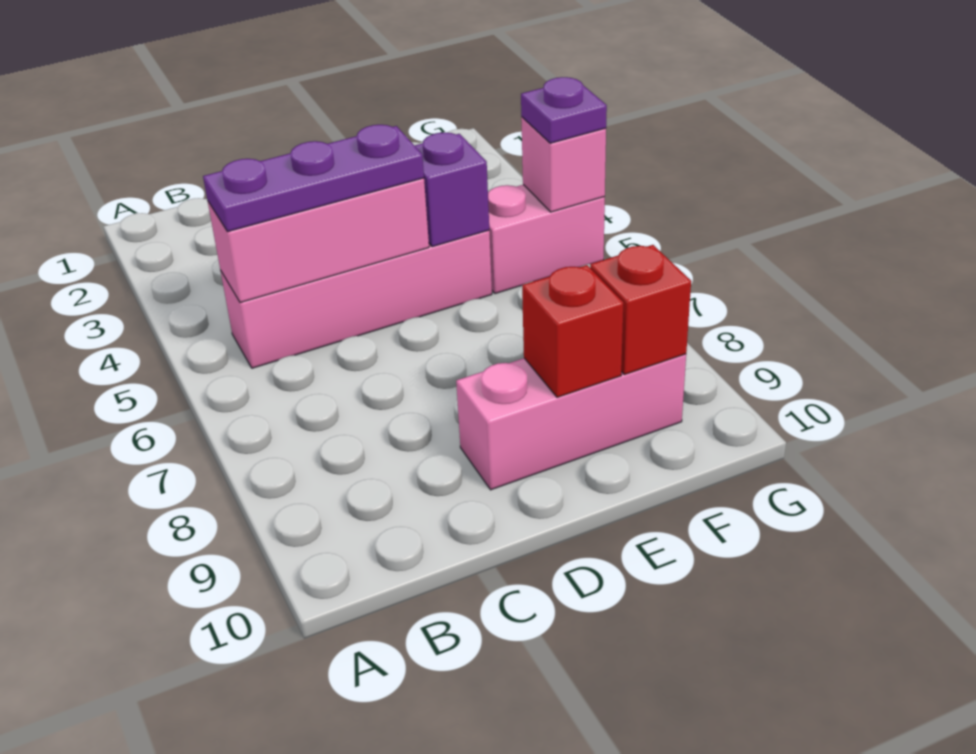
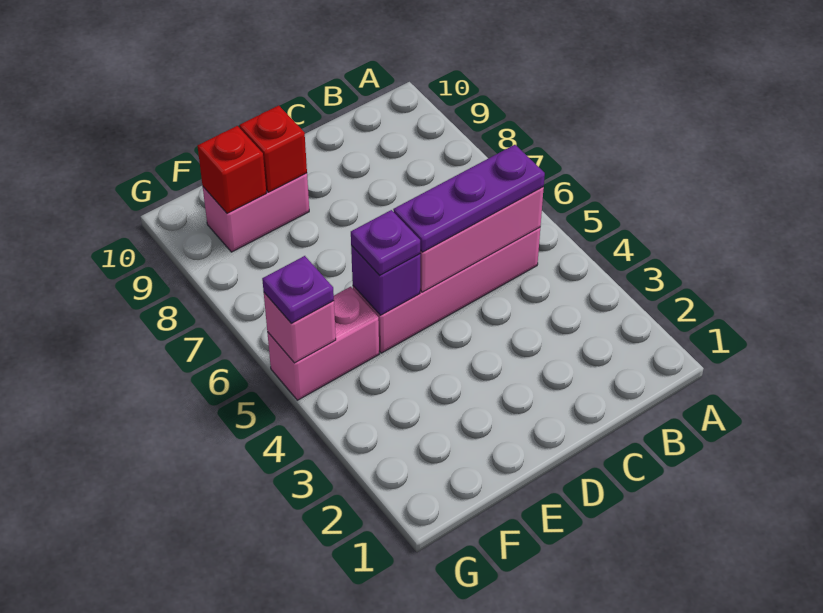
pink 1x3 brick [456,354,686,490] -> pink 1x2 brick [203,173,309,252]
none -> purple 1x1 plate [351,210,420,275]

